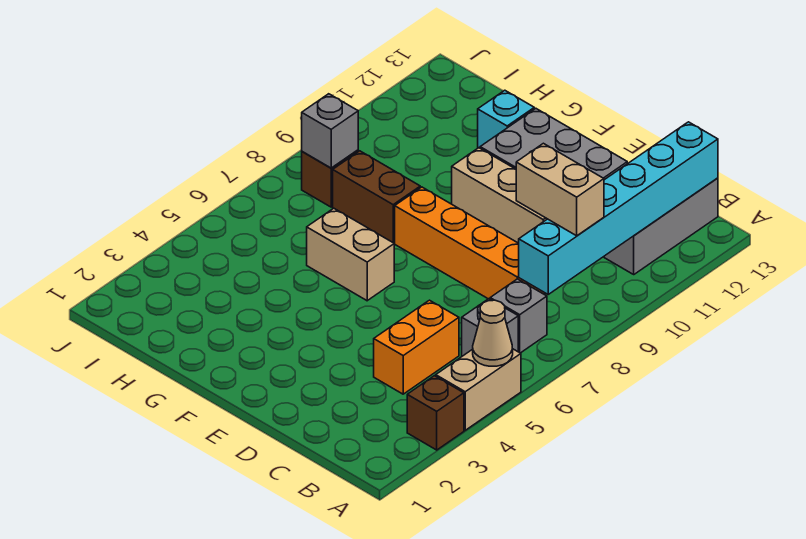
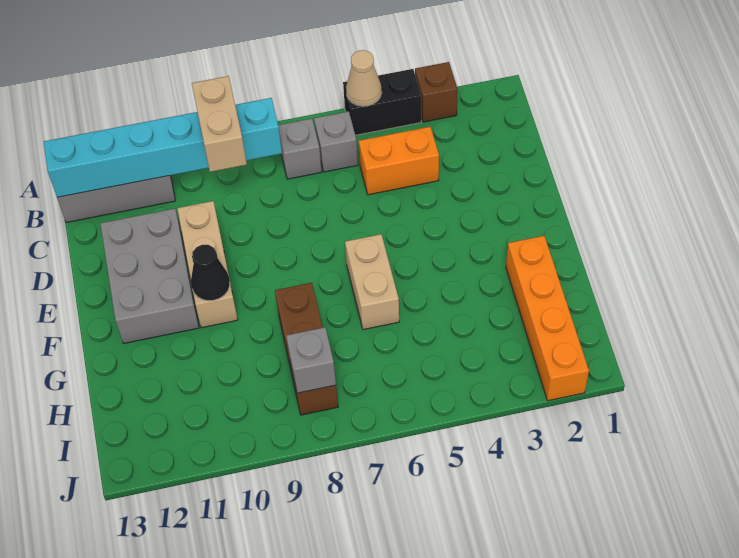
tan 1x2 brick [436,349,521,430] -> black 1x2 brick [343,69,421,135]
orange 1x4 brick [395,187,544,299] -> orange 1x4 brick moved to [506,236,589,401]
none -> black 1x1 cone [191,245,230,301]
cyan 1x1 brick [478,90,534,148] -> none

